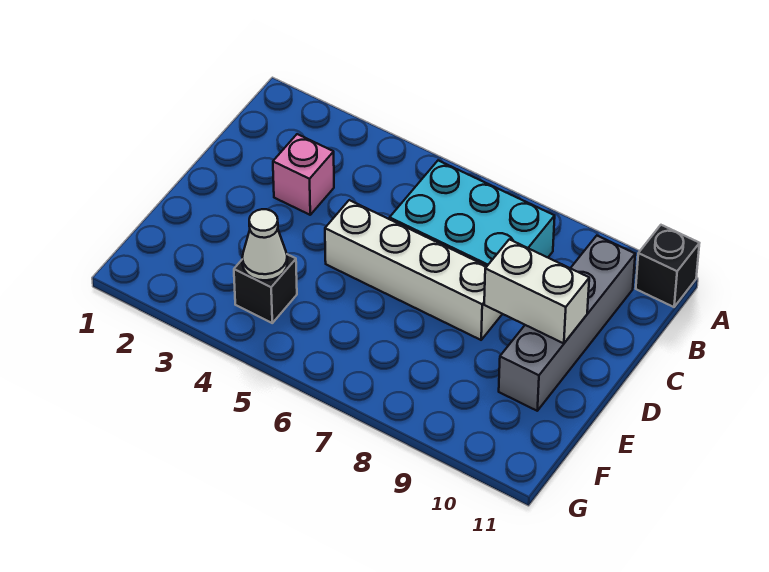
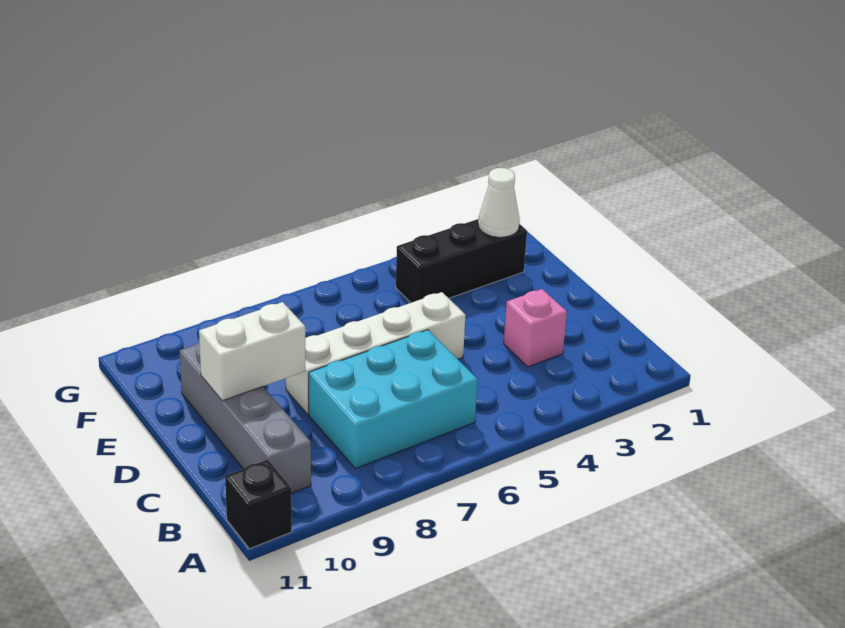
black 1x1 brick [234,254,297,323] -> black 1x3 brick [396,219,527,303]
white 1x1 cone [242,209,287,280] -> white 1x1 cone moved to [478,168,520,237]

